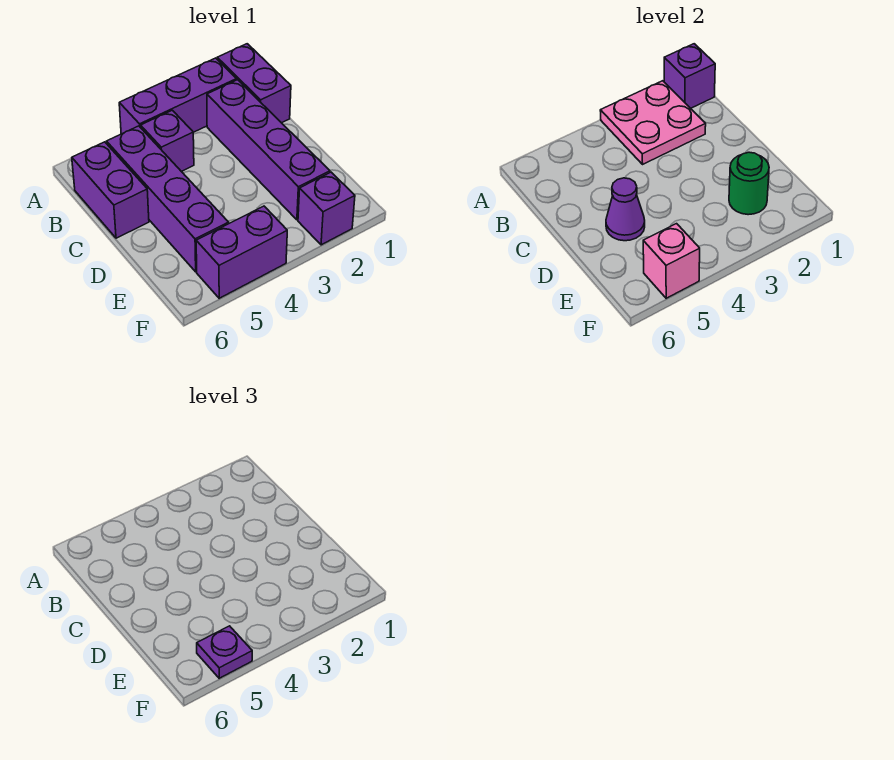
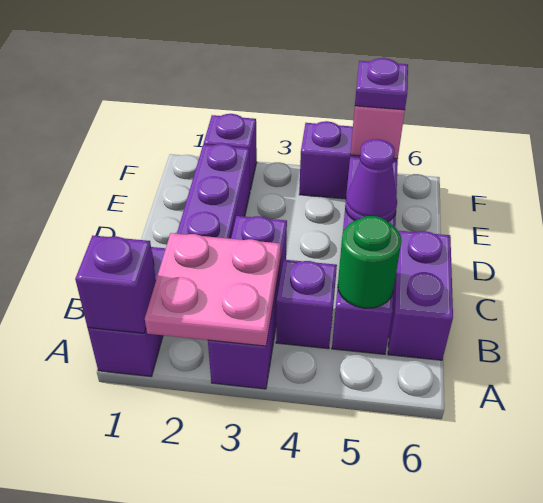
purple 1x3 brick [119,58,237,134] -> purple 1x3 brick turned to [208,216,287,389]
green 1x1 round brick [729,152,769,215] -> green 1x1 round brick moved to [338,216,401,308]

